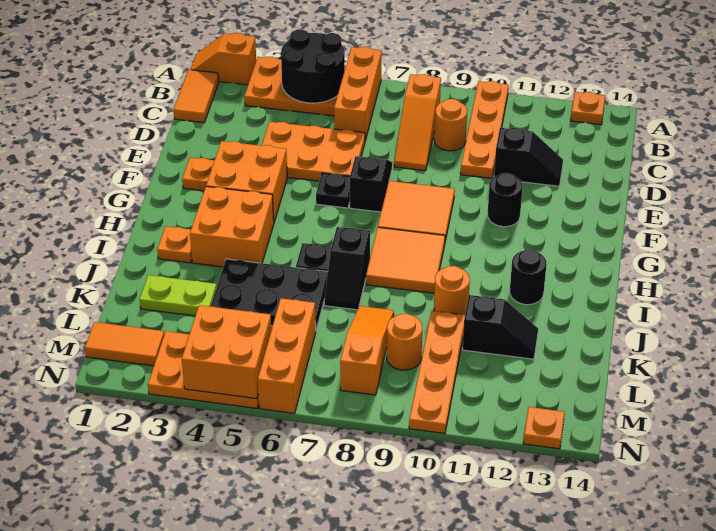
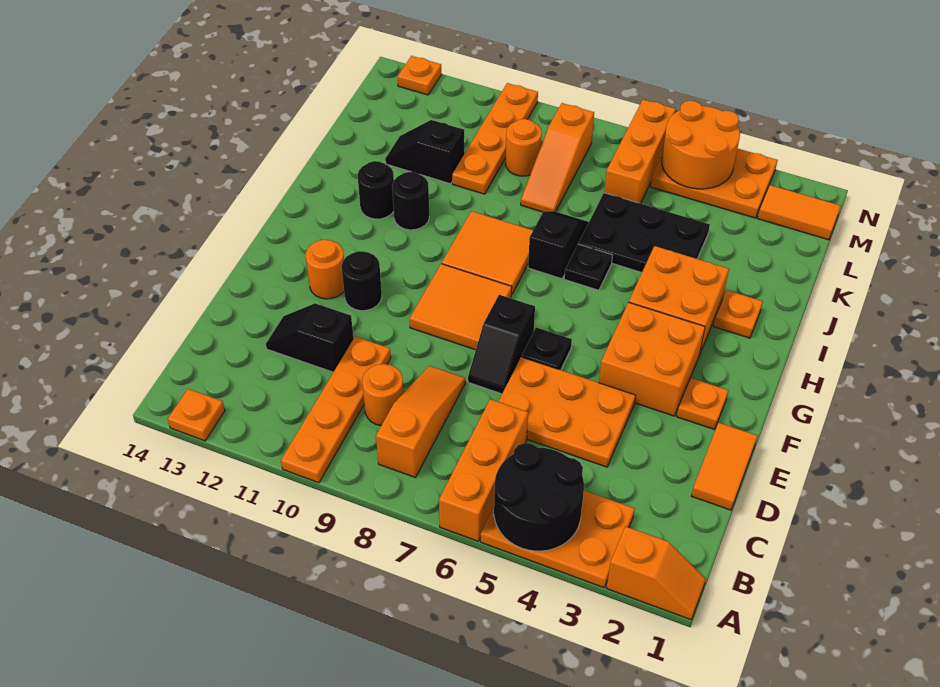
orange 1x2 tile [174,70,219,123] -> orange 1x2 tile moved to [692,423,757,510]
none -> black 1x1 round brick [392,172,429,230]
orange 1x1 round brick [434,266,470,315] -> orange 1x1 round brick moved to [306,240,344,299]
lime 1x2 plate [140,275,217,316] -> none
orange 2x2 brick [182,305,271,399] -> orange 2x2 round brick [662,101,740,189]

